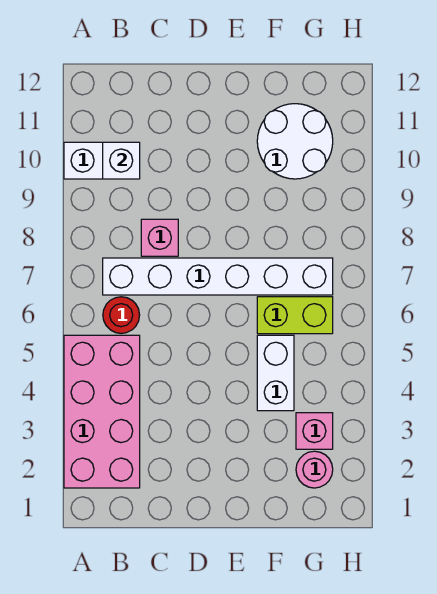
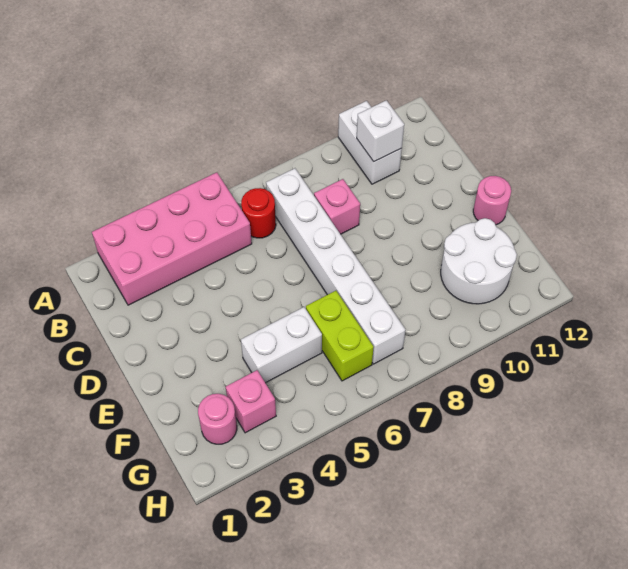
none -> pink 1x1 round brick [473,176,511,225]

